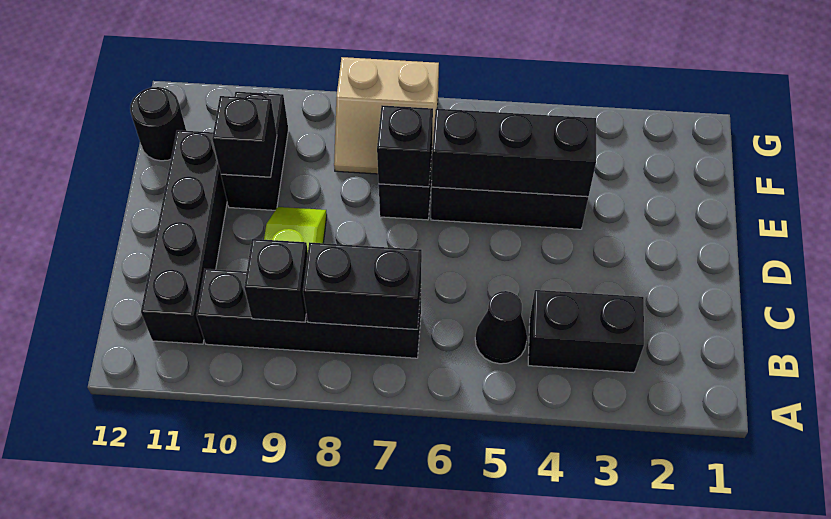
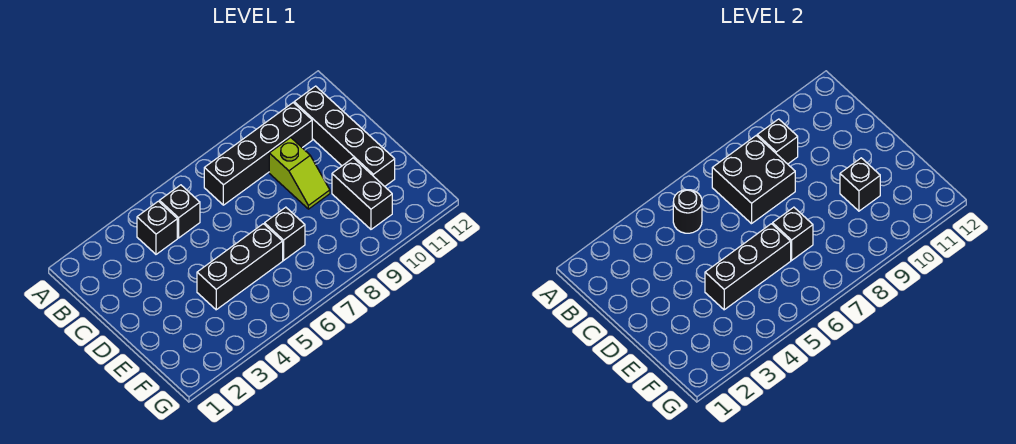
black 1x2 brick [528,290,644,373] -> black 1x1 brick [137,201,177,254]
black 1x1 cone [475,291,527,364] -> black 1x1 brick [159,185,200,238]
black 1x2 brick [303,242,422,329] -> black 2x2 brick [712,136,795,224]
tan 2x2 slope [334,57,439,174] -> none
black 1x1 round brick [130,87,186,161] -> black 1x1 round brick moved to [673,190,702,233]

